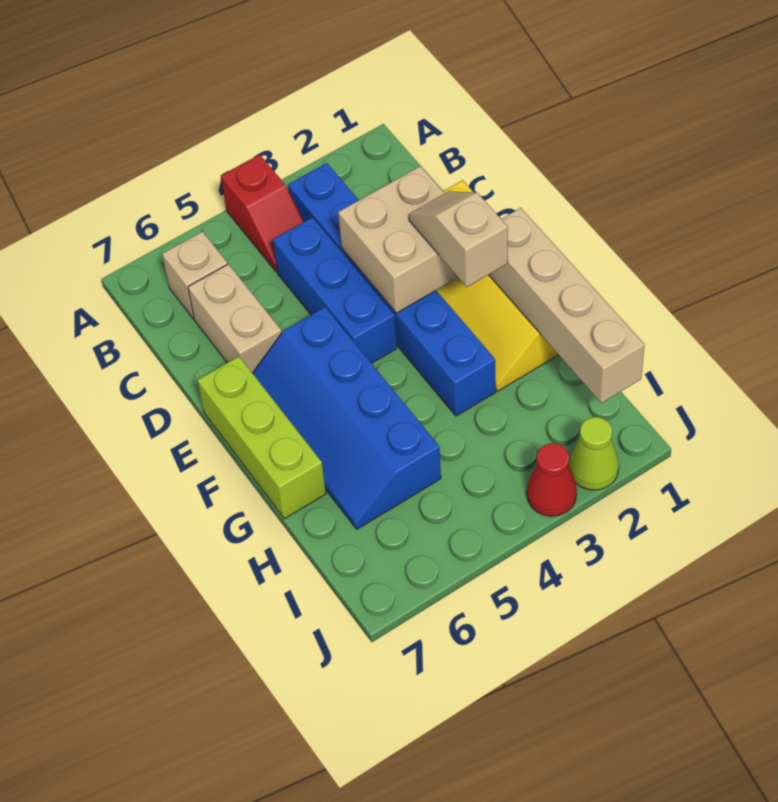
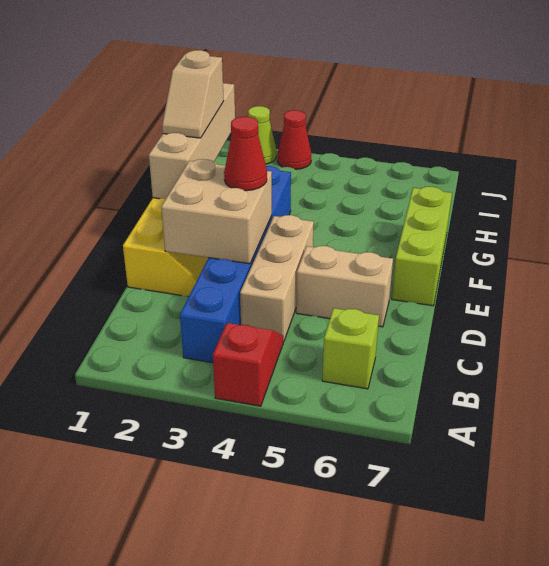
tan 1x1 brick [162,232,228,319] -> lime 1x1 brick [322,308,379,389]
blue 1x3 brick [273,217,397,363] -> tan 1x3 brick [240,215,314,342]
tan 1x2 brick [188,264,282,373] -> tan 1x2 brick turned to [296,246,393,327]
tan 1x2 slope [409,191,508,287] -> tan 1x2 slope moved to [162,50,224,138]
none -> red 1x1 cone [224,117,267,191]
blue 2x4 slope [253,307,441,529] -> none

